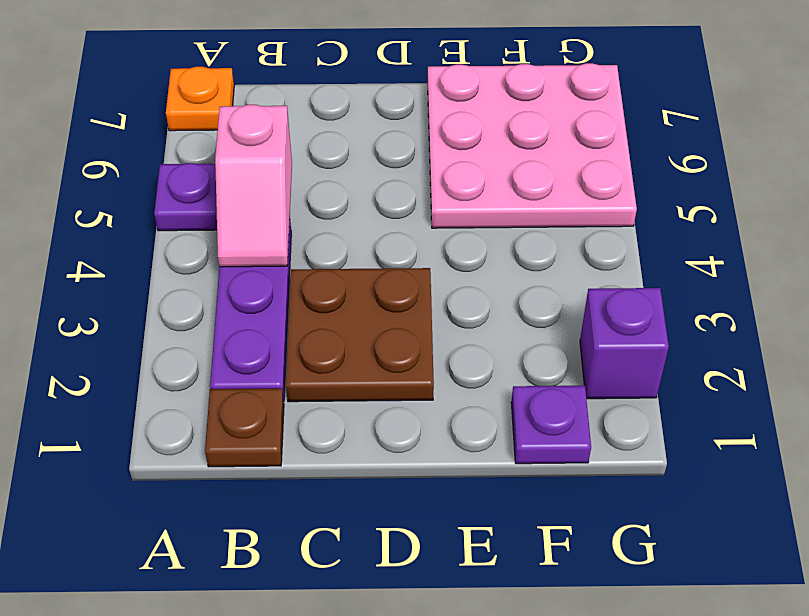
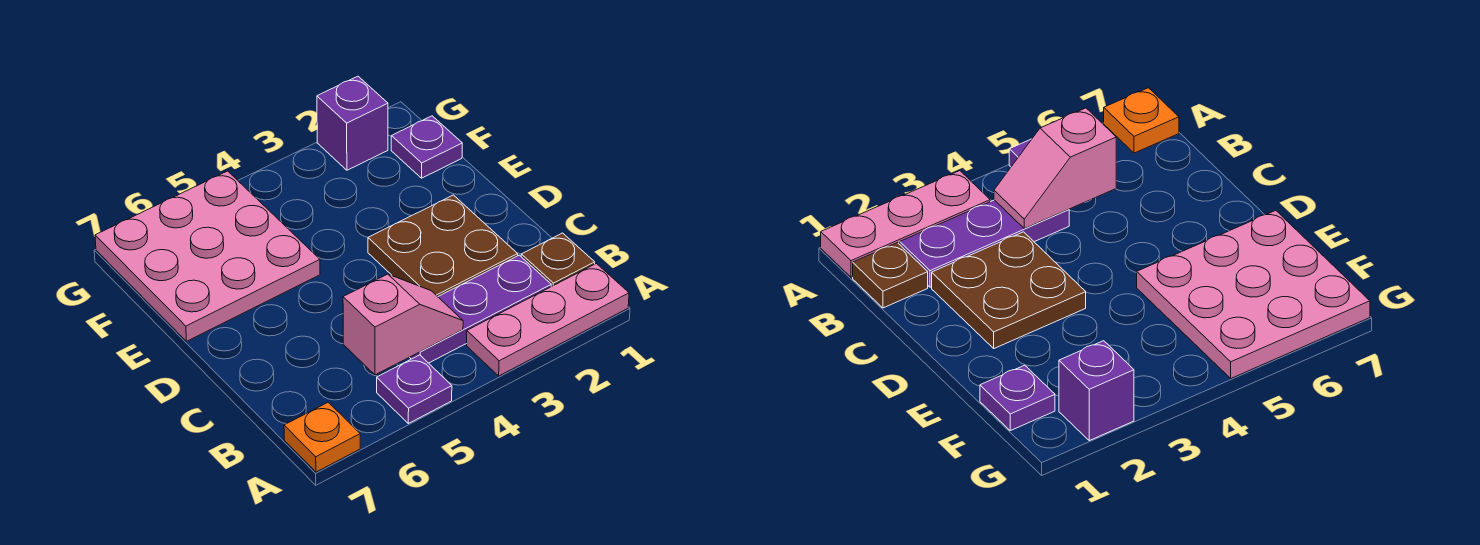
none -> pink 1x3 plate [467,264,629,376]

